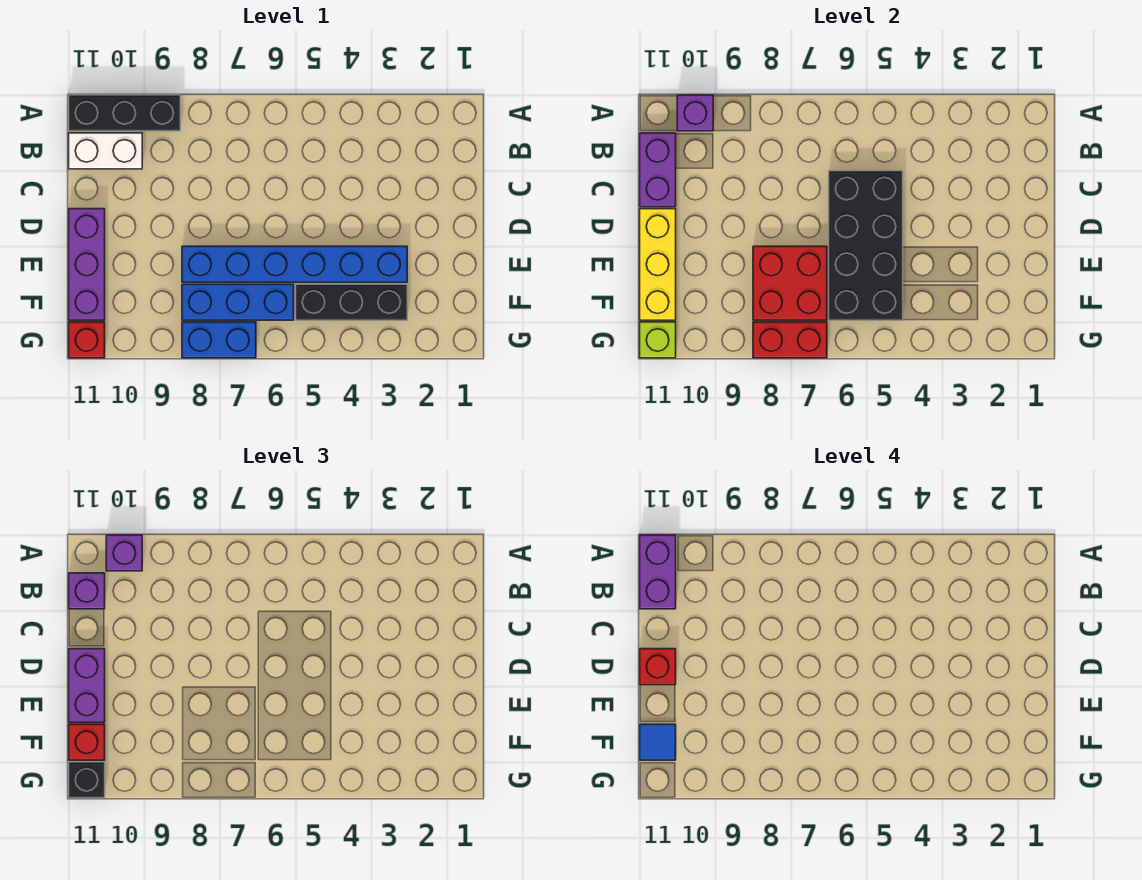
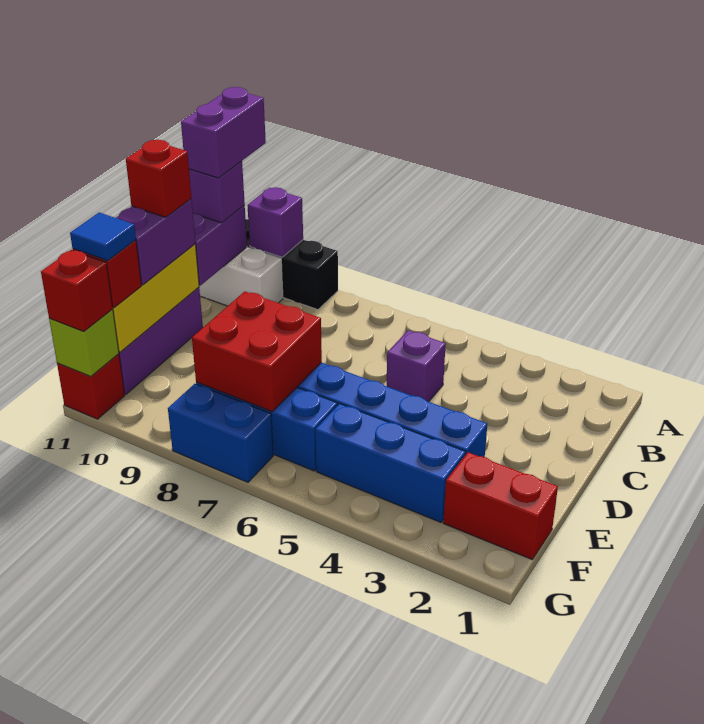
purple 1x1 brick [106,535,142,571] -> purple 1x1 brick moved to [387,330,446,402]
black 2x4 brick [829,171,903,320] -> none
black 1x3 brick [296,284,407,320] -> blue 1x3 brick [315,404,466,522]
red 1x2 brick [753,322,827,358] -> red 1x2 brick moved to [443,452,558,560]
black 1x1 brick [69,762,105,798] -> red 1x1 brick [41,250,113,332]

